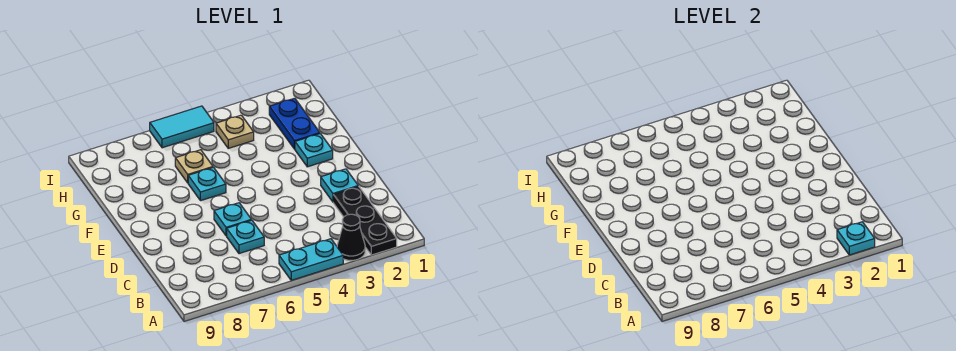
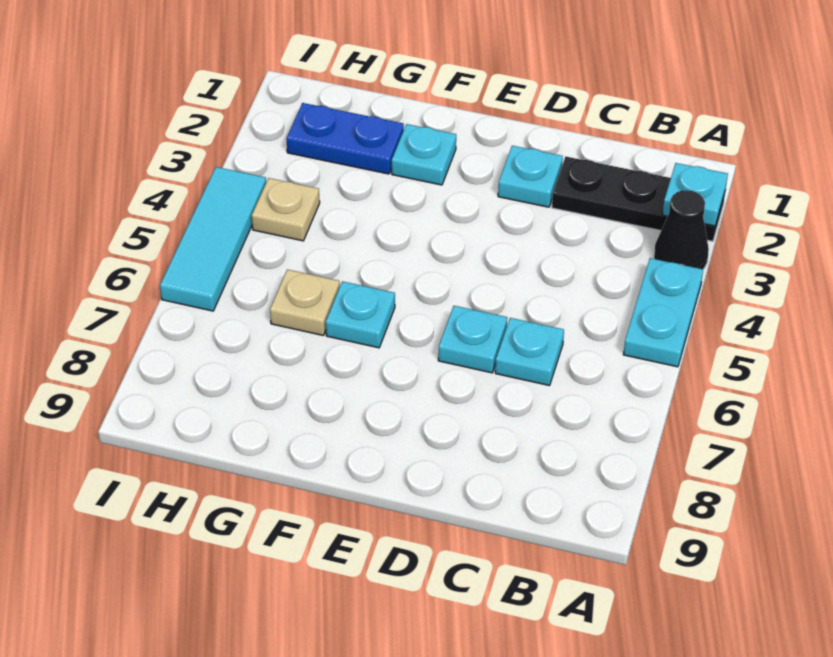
cyan 1x2 tile [150,106,214,148] -> cyan 1x3 tile [160,167,266,311]

